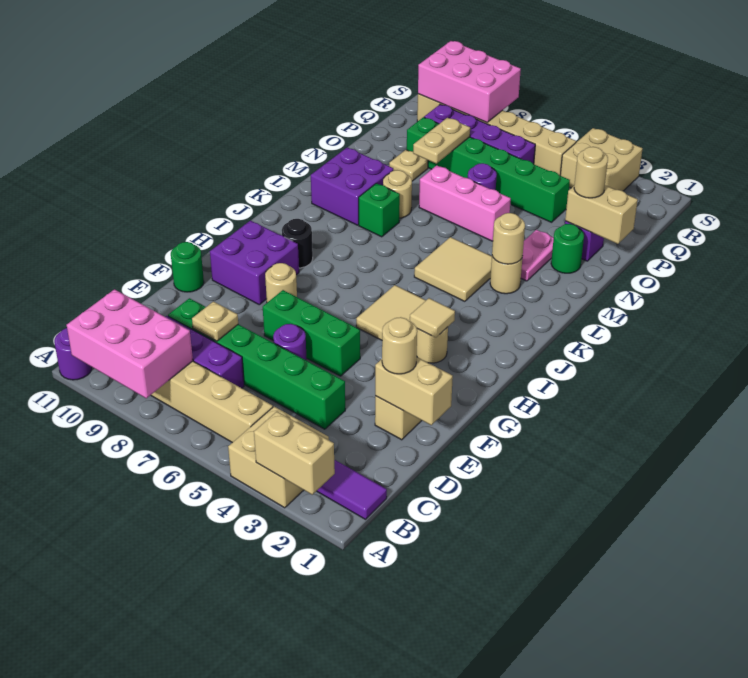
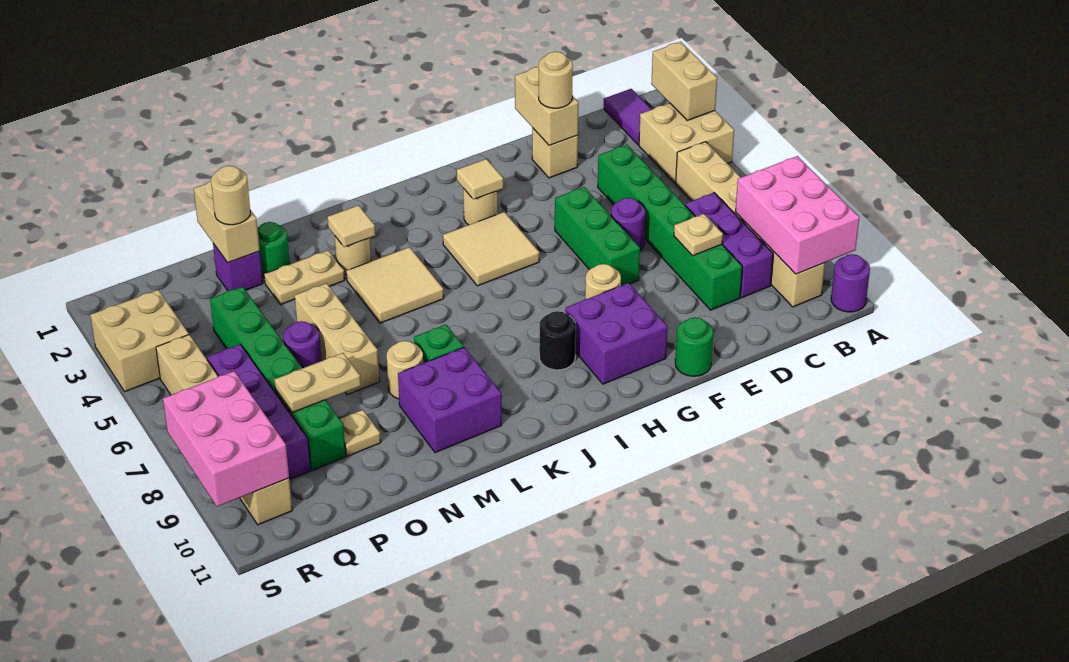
tan 1x1 round brick [492,213,525,264] -> tan 1x1 tile [328,205,375,247]
pink 1x2 plate [521,230,554,281] -> tan 1x2 plate [264,250,345,305]
pink 1x3 brick [419,165,511,241] -> tan 1x3 brick [295,283,379,395]

